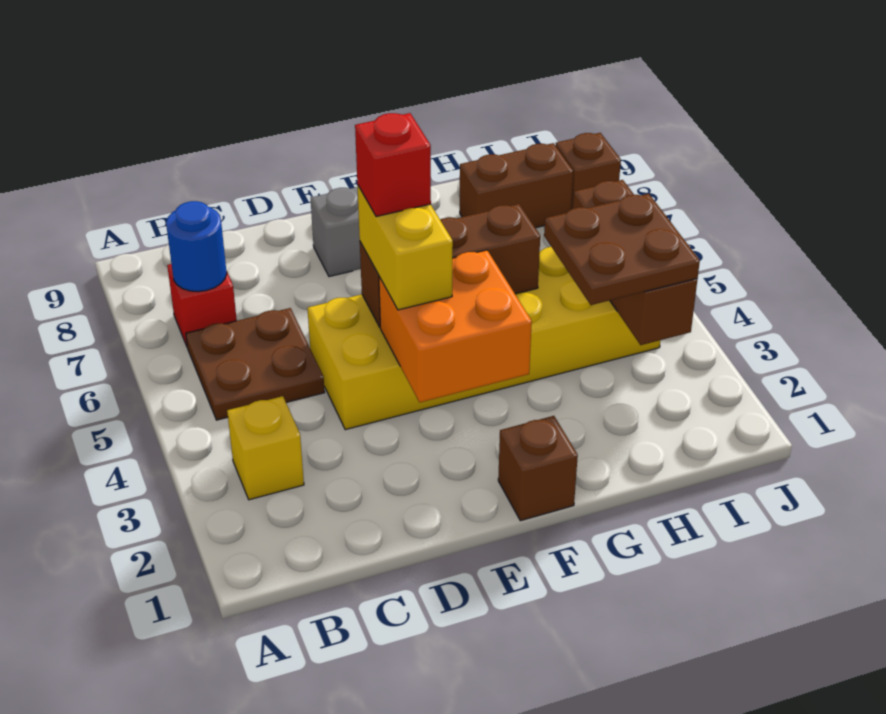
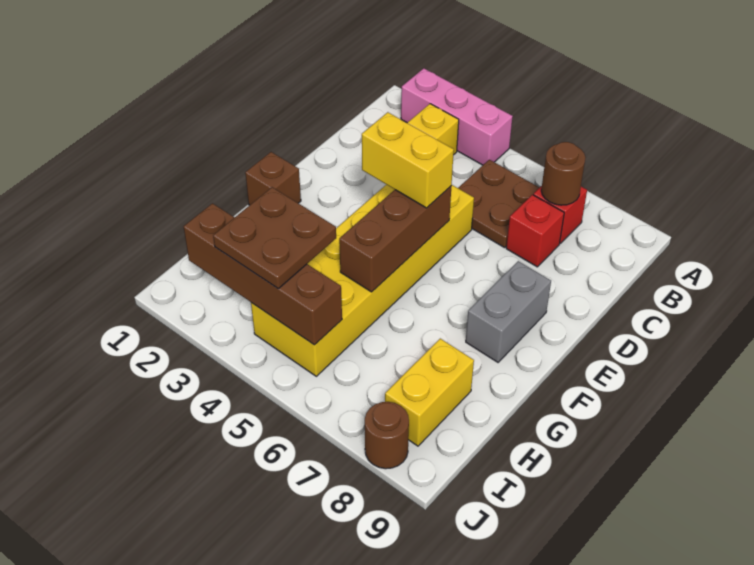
none -> pink 1x3 brick [401,68,513,165]
blue 1x1 round brick [166,201,227,292] -> brown 1x1 round brick [541,142,586,205]
orange 2x2 brick [379,250,532,402] -> none
red 1x1 brick [355,113,431,217] -> red 1x1 brick moved to [506,195,564,267]
brown 1x2 brick [460,143,573,228] -> yellow 1x2 brick [385,339,474,446]
brown 1x3 brick [573,180,697,345] -> brown 1x4 brick [184,203,342,345]
brown 1x1 brick [556,133,621,209] -> brown 1x1 round brick [365,402,409,469]

